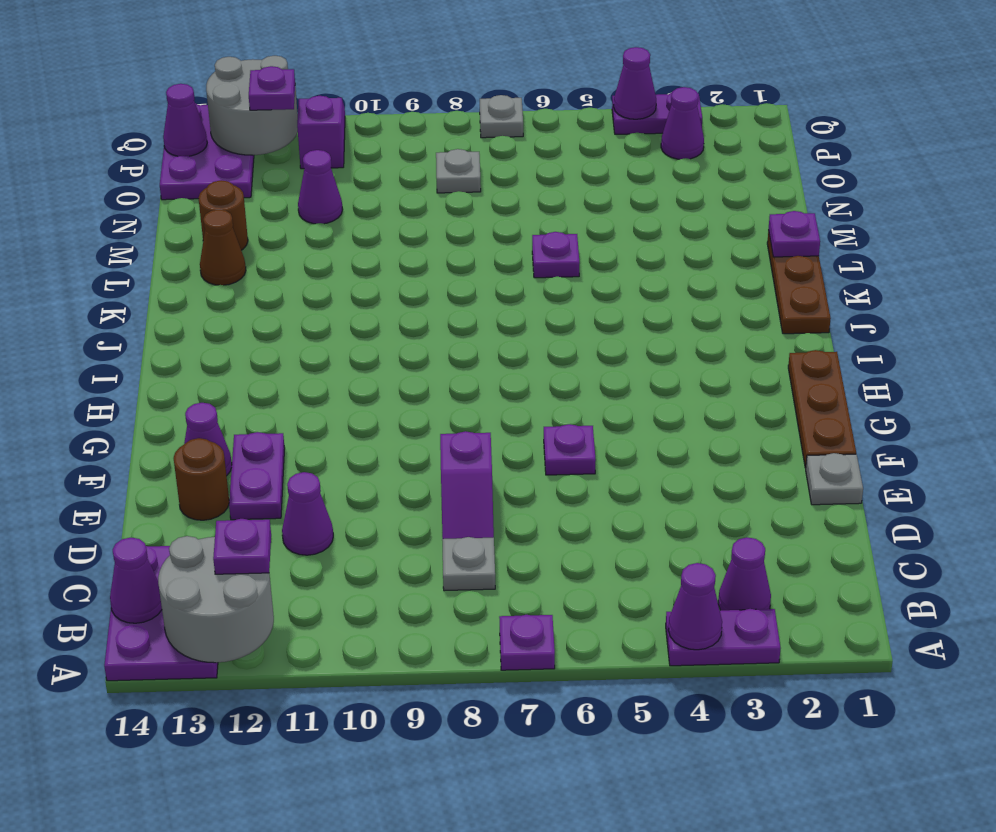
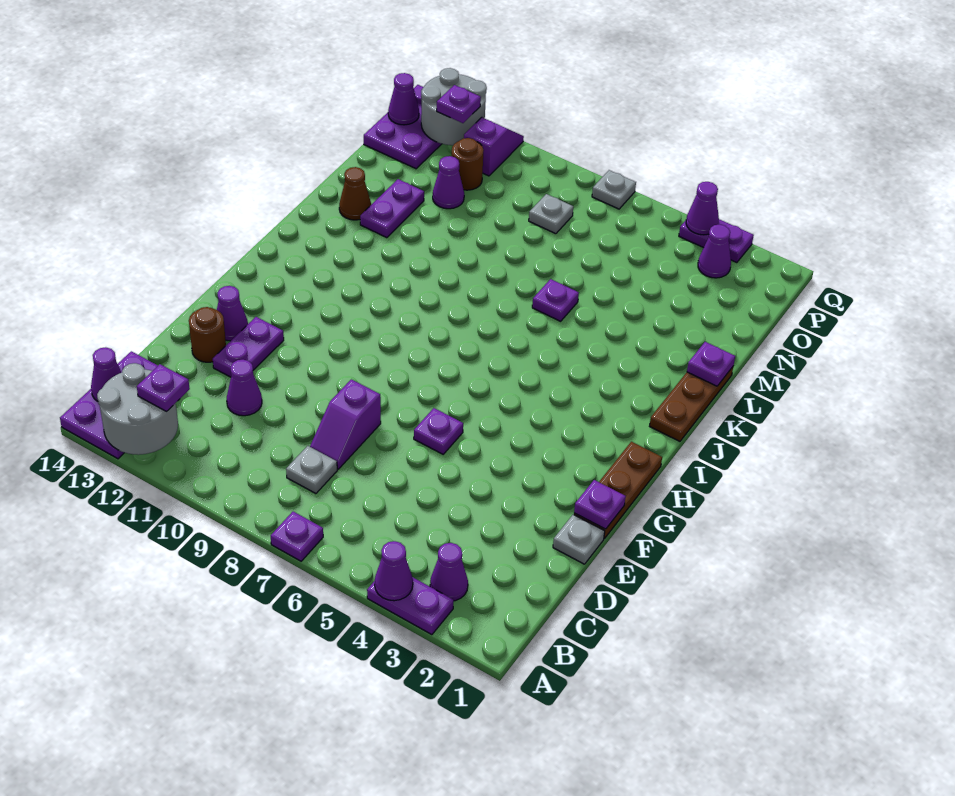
none -> purple 1x1 plate [574,480,626,529]
none -> purple 1x2 plate [360,179,424,238]
brown 1x1 round brick [198,180,248,250] -> brown 1x1 round brick moved to [452,138,484,190]

